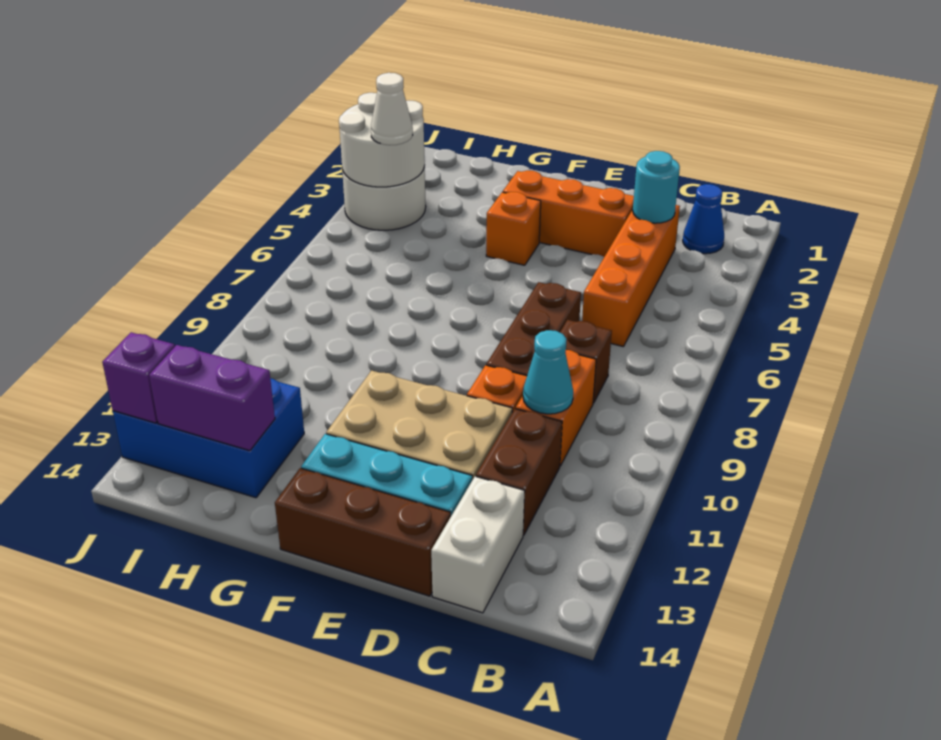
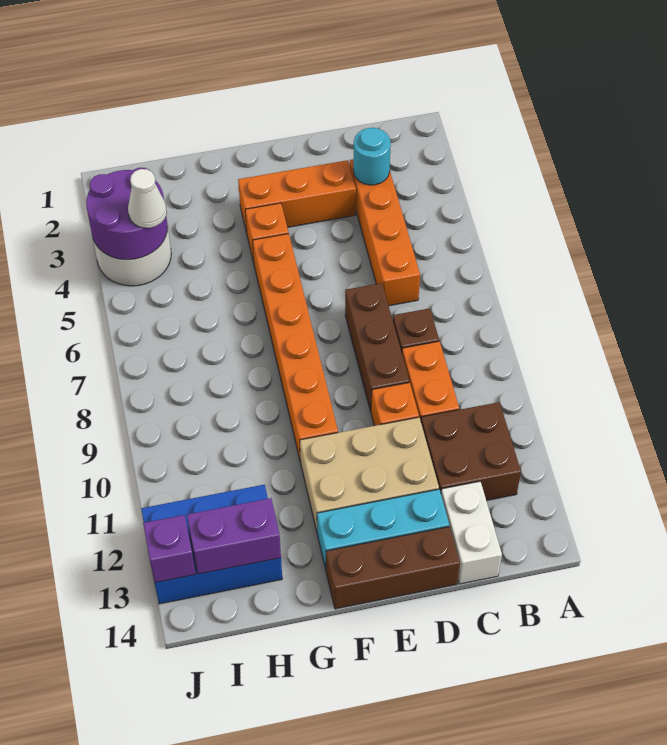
blue 1x1 cone [683,184,724,254] -> none
cyan 1x1 cone [523,330,573,414] -> none
brown 1x2 brick [476,409,562,535] -> brown 2x2 brick [421,402,521,501]
none -> orange 1x6 brick [253,234,338,459]
white 2x2 round brick [339,93,425,187] -> purple 2x2 round brick [86,168,168,260]

